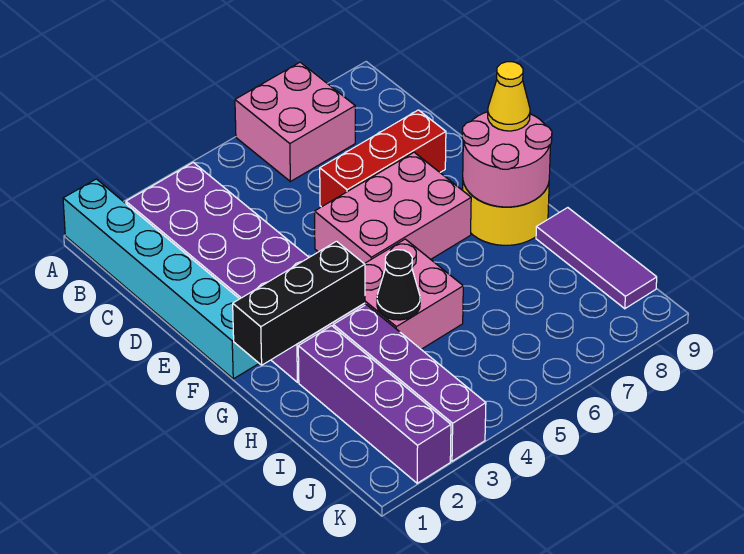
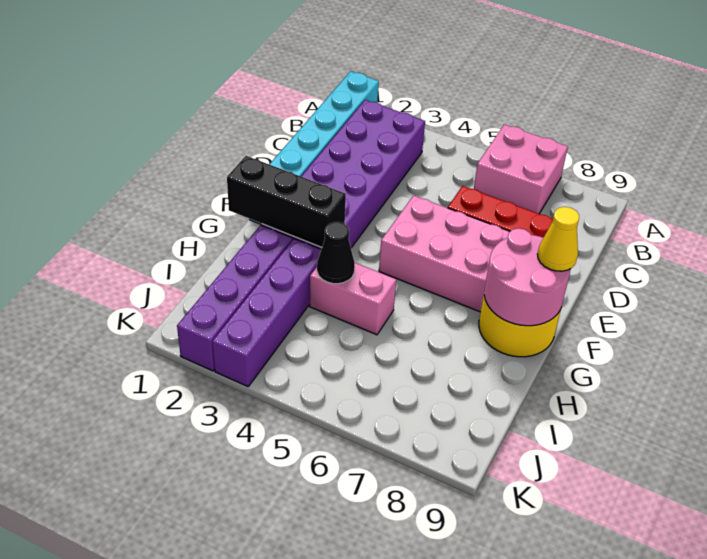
pink 2x2 brick [365,239,463,349] -> pink 1x2 brick [310,263,396,335]
purple 1x3 tile [536,208,657,309] -> none

